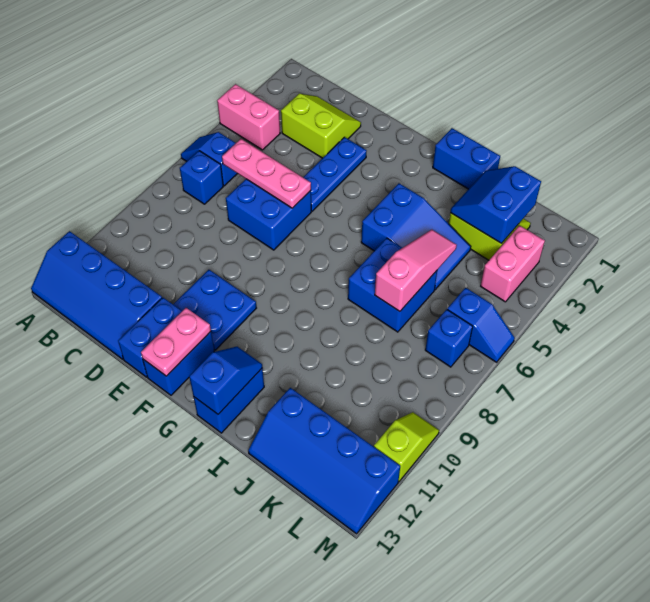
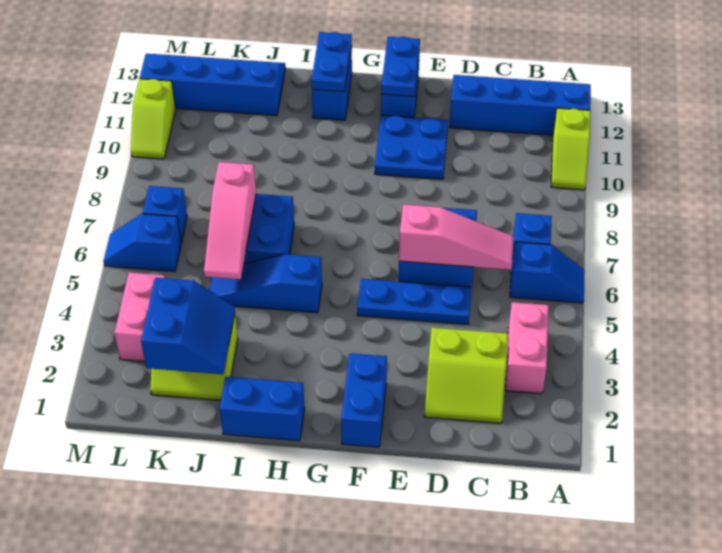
pink 1x2 brick [217,84,280,150] -> pink 1x2 brick turned to [505,302,549,394]
none -> lime 1x2 slope [551,108,590,190]
pink 1x3 plate [222,139,311,208] -> pink 1x3 slope [399,204,513,270]
blue 1x3 plate [303,137,366,211] -> blue 1x3 plate turned to [357,279,471,324]
blue 1x2 brick [118,298,182,377] -> blue 1x2 brick moved to [341,353,387,447]
pink 1x2 plate [141,308,211,376] -> blue 1x2 plate [381,37,420,97]
blue 2x3 slope [361,183,471,290] -> blue 1x3 slope [209,254,322,313]
blue 1x2 slope [189,347,262,414] -> blue 1x2 plate [312,32,352,92]

